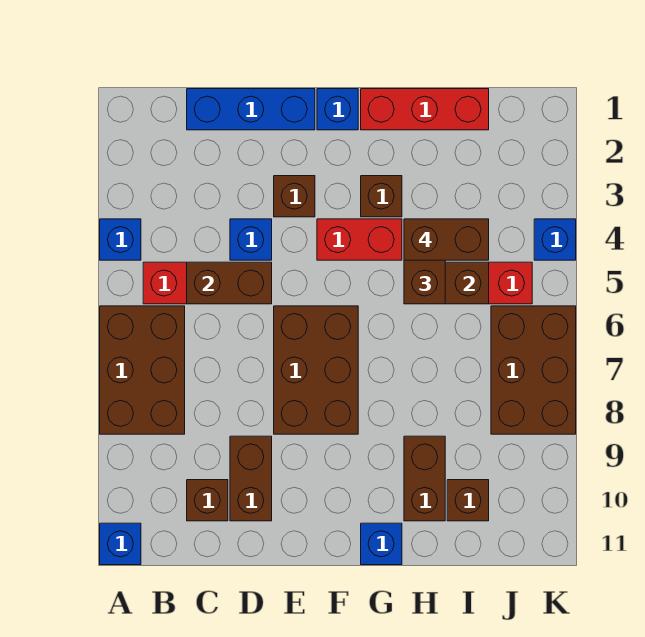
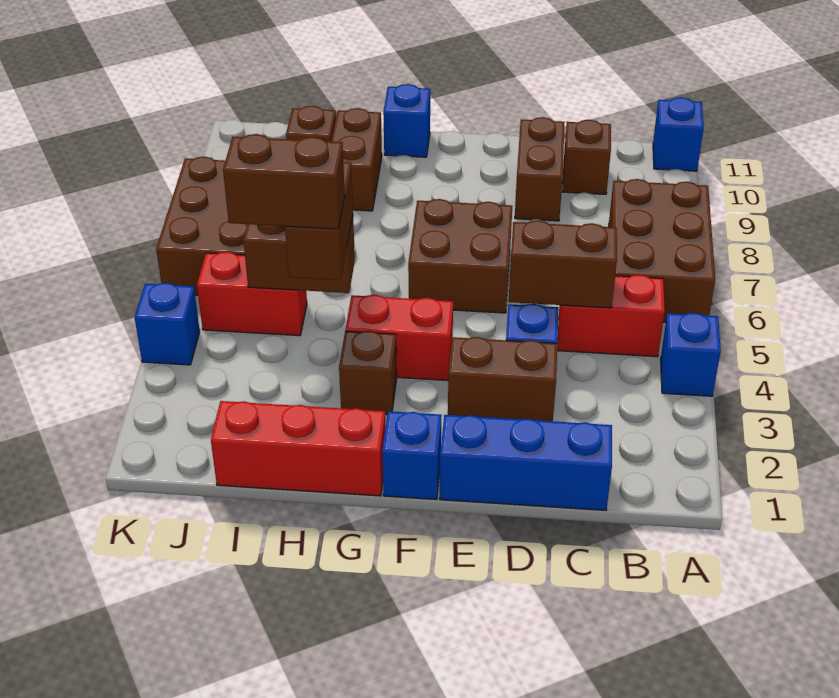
brown 1x1 brick [274,176,315,217] -> brown 1x2 brick [448,337,557,421]
brown 2x3 brick [274,306,358,434] -> brown 2x2 brick [408,199,512,313]

